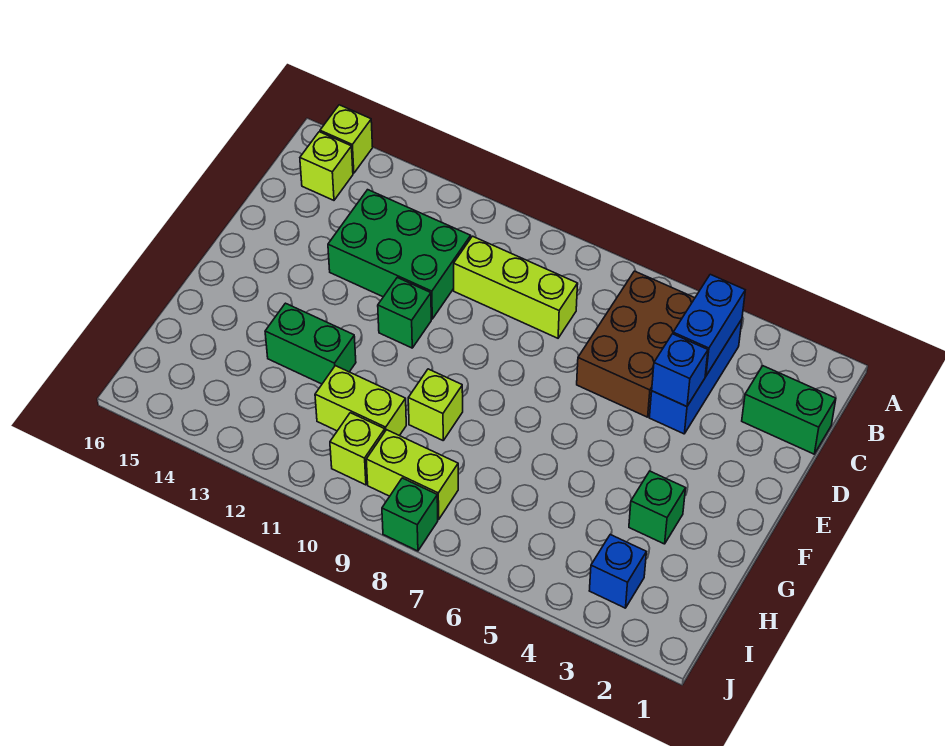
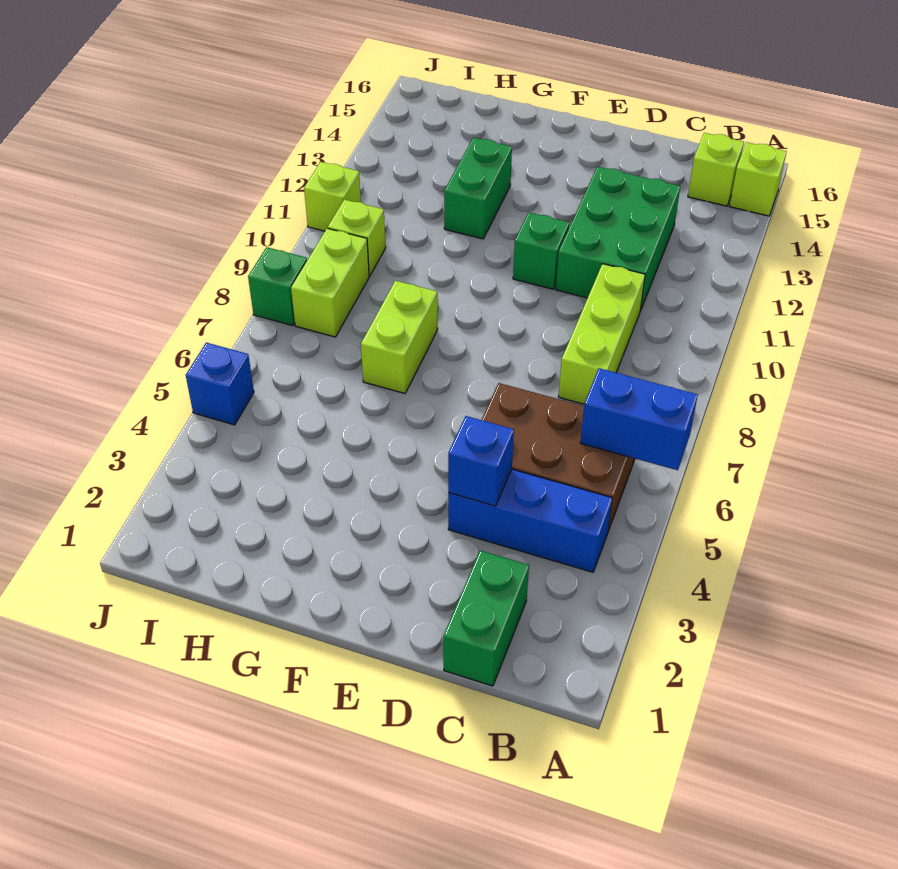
blue 1x2 brick [673,274,745,376] -> blue 1x2 brick moved to [580,368,698,470]
green 1x1 brick [629,471,686,544] -> none
lime 1x1 brick [408,369,463,440] -> lime 1x1 brick moved to [304,162,361,231]
lime 1x2 brick [315,366,406,436] -> lime 1x2 brick moved to [361,281,438,394]
blue 1x1 brick [589,535,646,608] -> blue 1x1 brick moved to [186,342,254,425]

